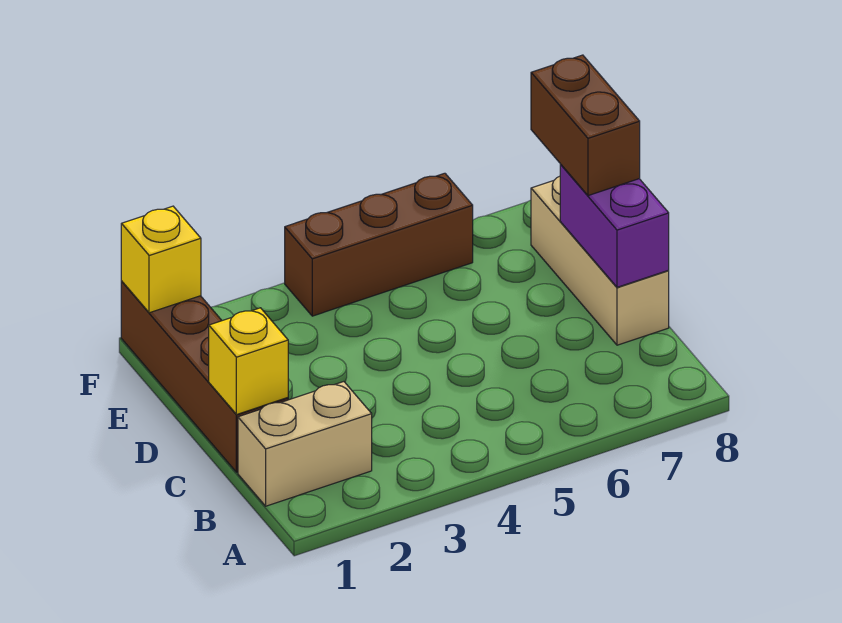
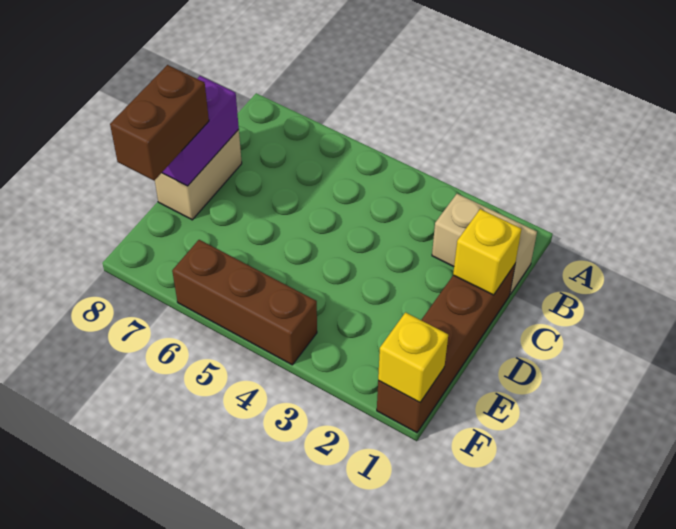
tan 1x3 brick [531,176,669,345] -> tan 1x2 brick [155,130,242,220]

